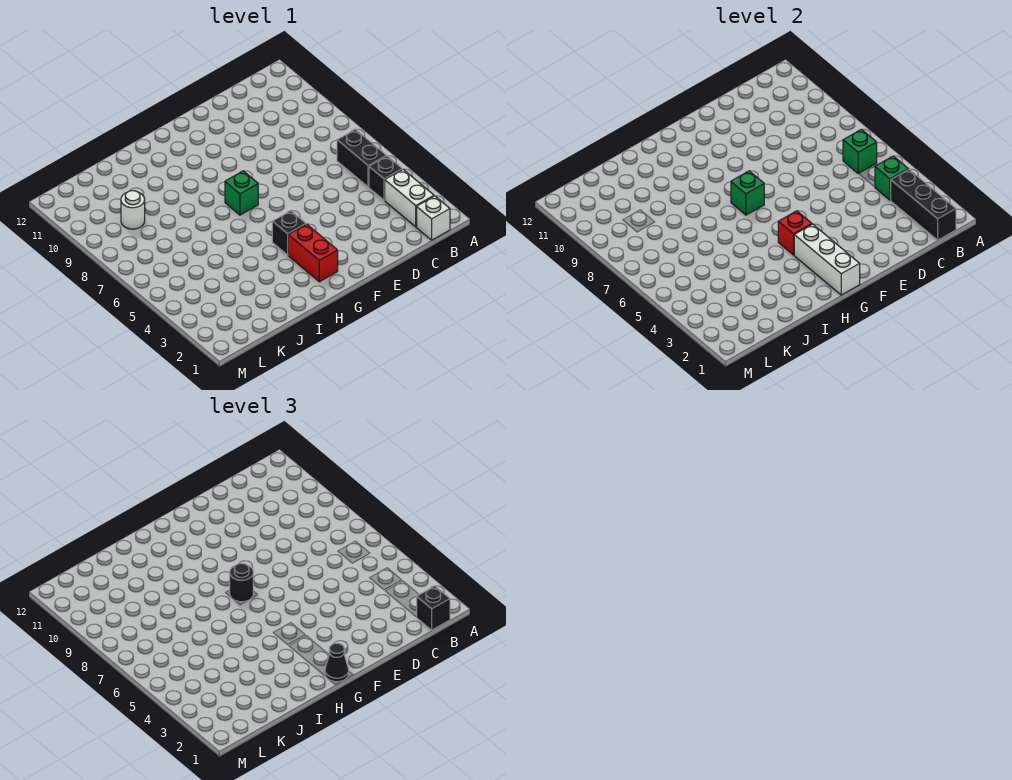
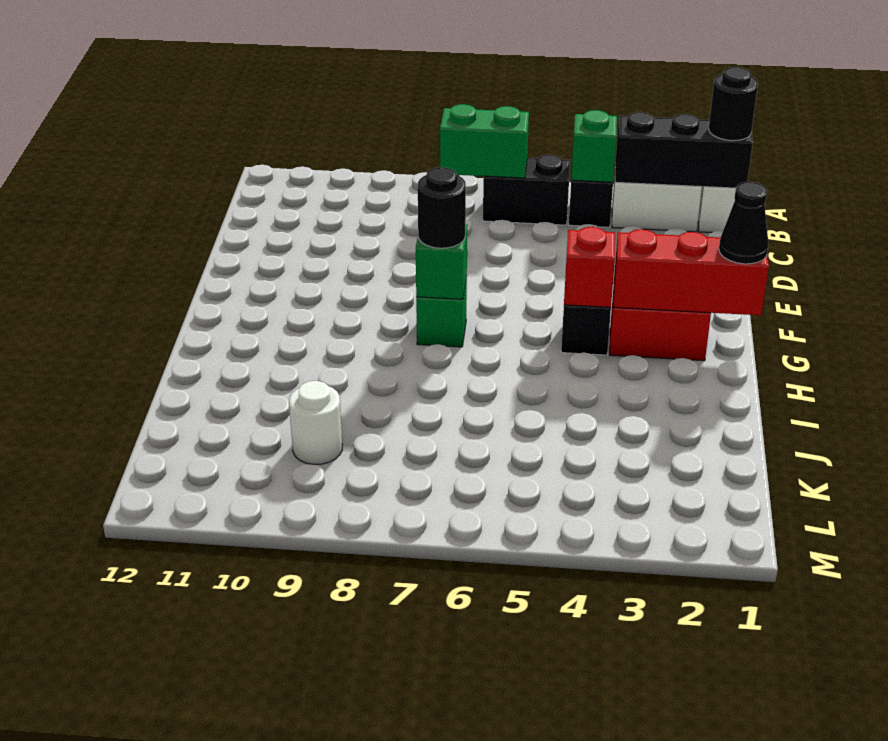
black 1x1 brick [417,586,450,630] -> black 1x1 round brick [709,67,758,141]
green 1x1 brick [843,129,877,174] -> green 1x2 brick [440,104,529,178]
white 1x3 brick [794,224,860,295] -> red 1x3 brick [613,229,769,315]

